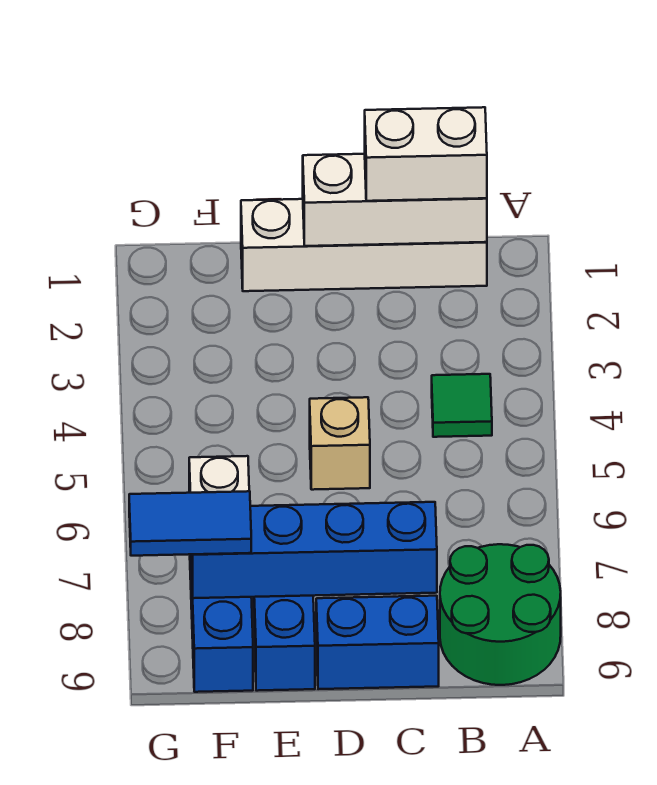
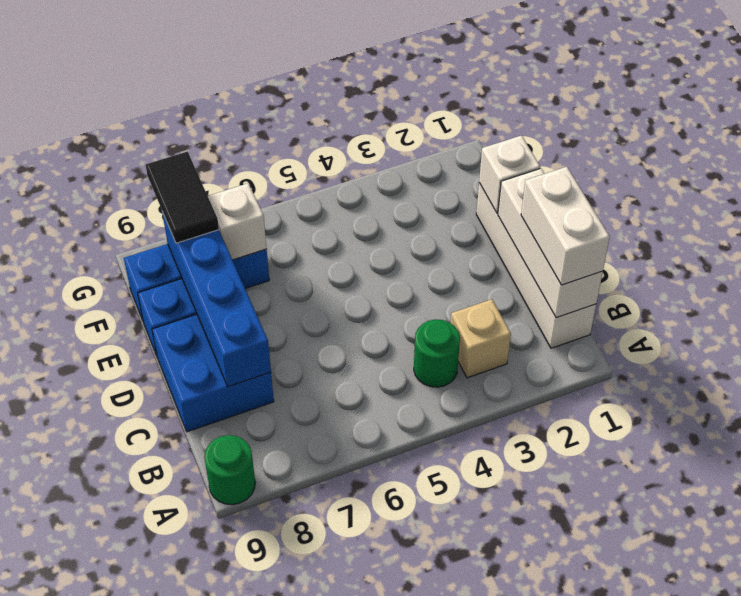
green 2x2 round brick [440,544,561,685] -> green 1x1 round brick [204,435,255,505]
green 1x1 tile [432,374,492,437] -> green 1x1 round brick [414,319,460,387]
blue 1x2 brick [316,596,439,689] -> blue 2x2 brick [152,314,274,432]
tan 1x1 brick [310,397,370,490] -> tan 1x1 brick moved to [451,299,511,378]
none -> white 1x1 brick [479,136,540,213]
blue 1x2 tile [129,491,251,556] -> black 1x2 tile [146,152,219,243]

